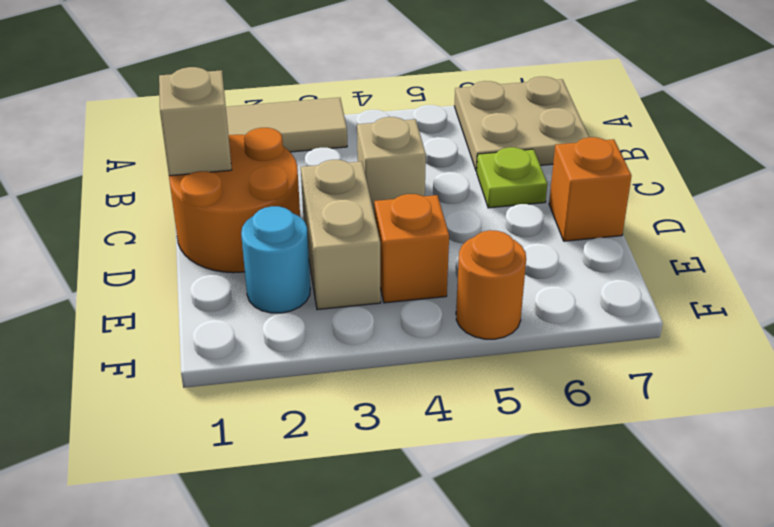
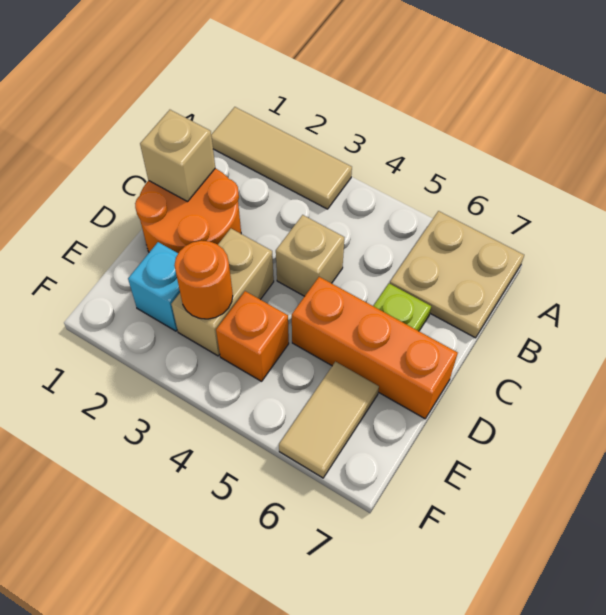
orange 1x1 brick [549,137,632,241] -> orange 1x3 brick [292,277,458,419]
cyan 1x1 round brick [241,206,310,313] -> cyan 1x1 brick [128,242,180,331]
none -> tan 1x2 tile [279,362,379,478]
orange 1x1 round brick [456,230,526,339] -> orange 1x1 round brick moved to [174,241,233,319]

